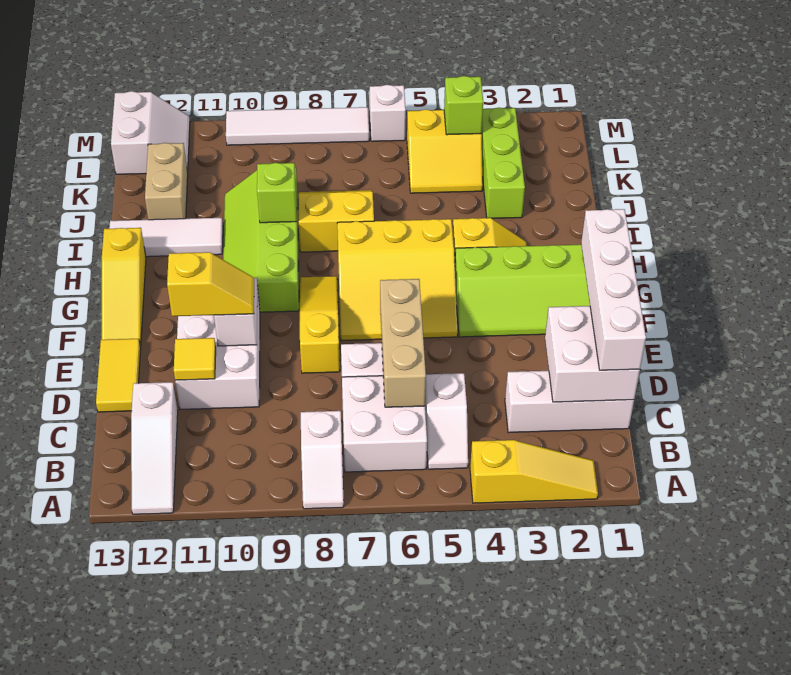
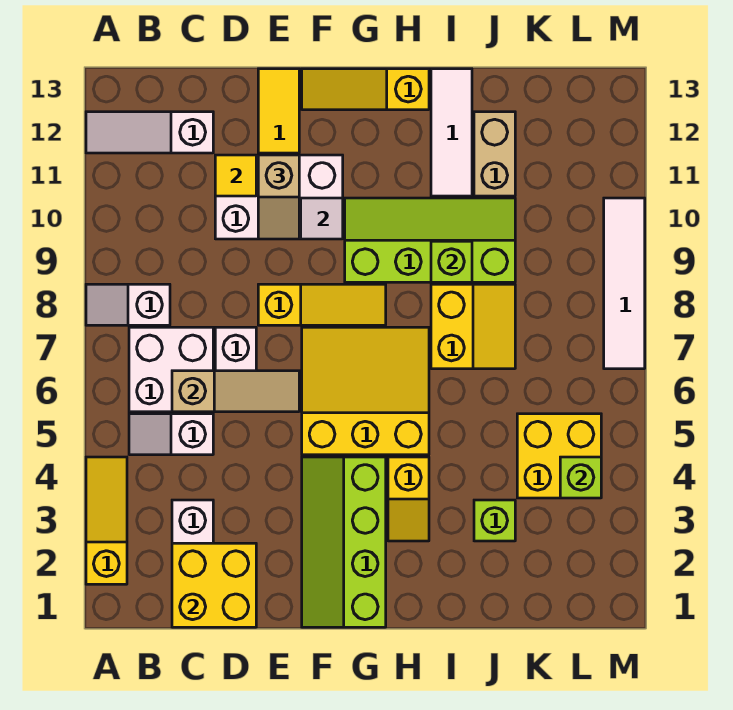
yellow 1x3 slope [470,440,598,503] -> yellow 1x3 slope turned to [86,457,127,584]
white 2x2 brick [545,306,640,402] -> yellow 2x2 brick [172,543,256,627]
white 1x4 brick [581,209,646,370] -> none
tan 1x3 brick [380,279,426,407] -> tan 1x3 slope [172,371,299,412]
yellow 1x2 tile [96,339,141,412] -> yellow 1x2 tile turned to [258,69,299,153]
yellow 1x2 slope [167,252,254,316] -> tan 1x2 slope [258,155,299,239]
yellow 3x3 slope [337,219,457,341] -> yellow 3x3 slope turned to [302,327,429,455]
lime 1x3 brick [481,108,525,218] -> lime 1x1 brick [474,500,515,541]
tan 1x2 brick [145,143,188,220] -> tan 1x2 brick turned to [474,112,515,196]
yellow 2x2 slope [407,109,483,193] -> yellow 2x2 brick [517,414,601,498]
white 2x2 slope [111,91,190,174] -> none
white 1x1 brick [370,85,406,141] -> none

